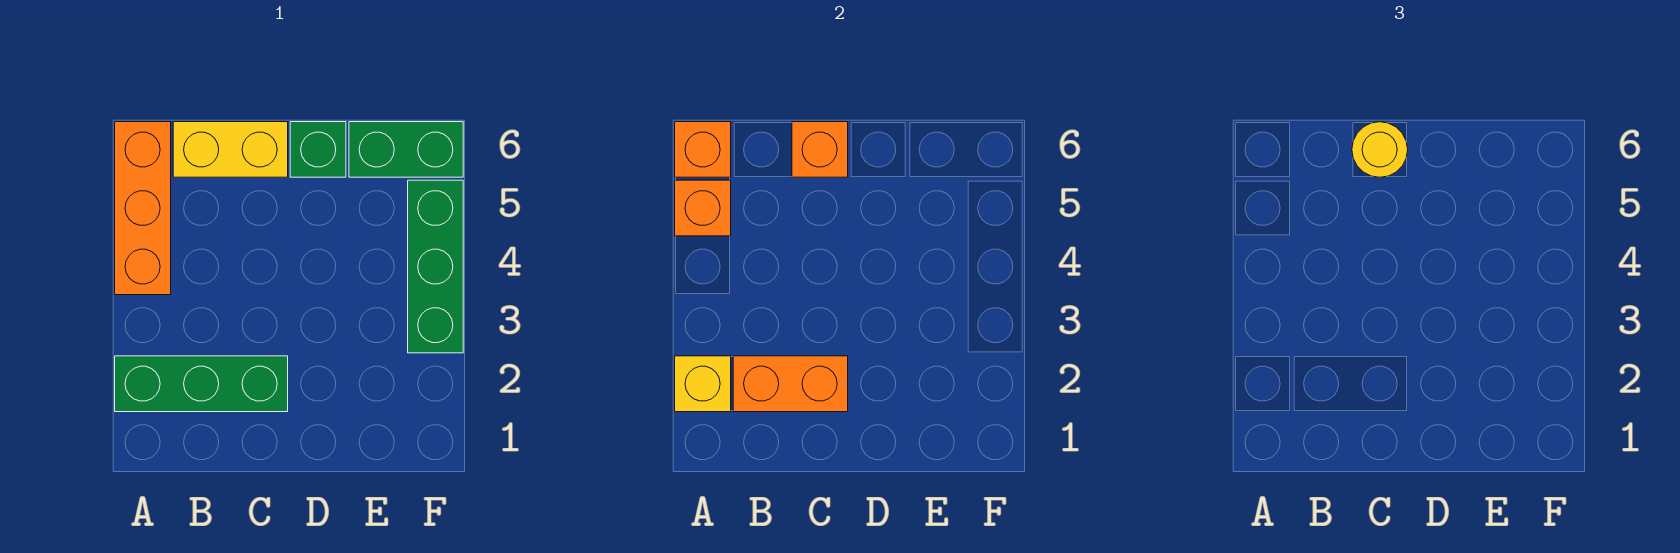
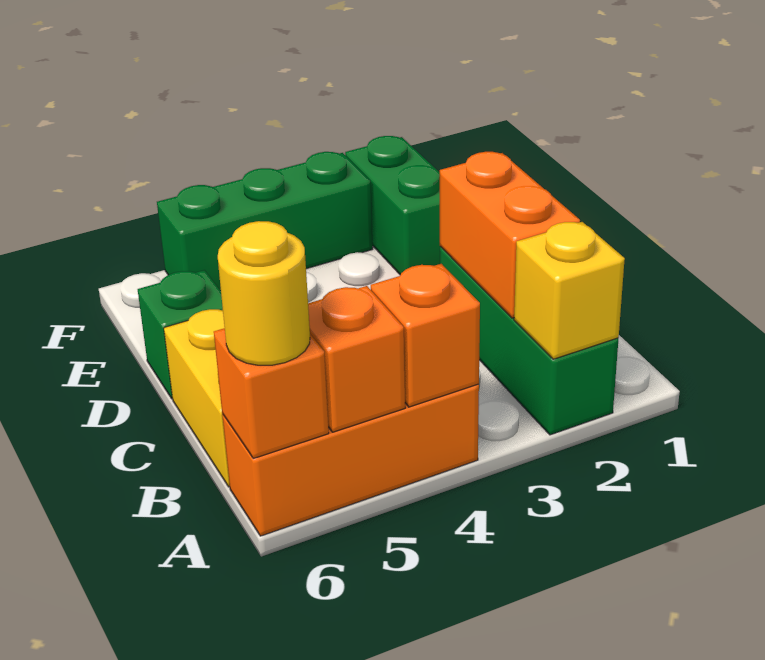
orange 1x1 brick [792,122,848,177] -> orange 1x1 brick moved to [371,264,480,407]
yellow 1x1 round brick [1352,122,1408,177] -> yellow 1x1 round brick moved to [218,221,310,365]
green 1x2 brick [349,122,463,177] -> green 1x2 brick moved to [345,136,440,275]

